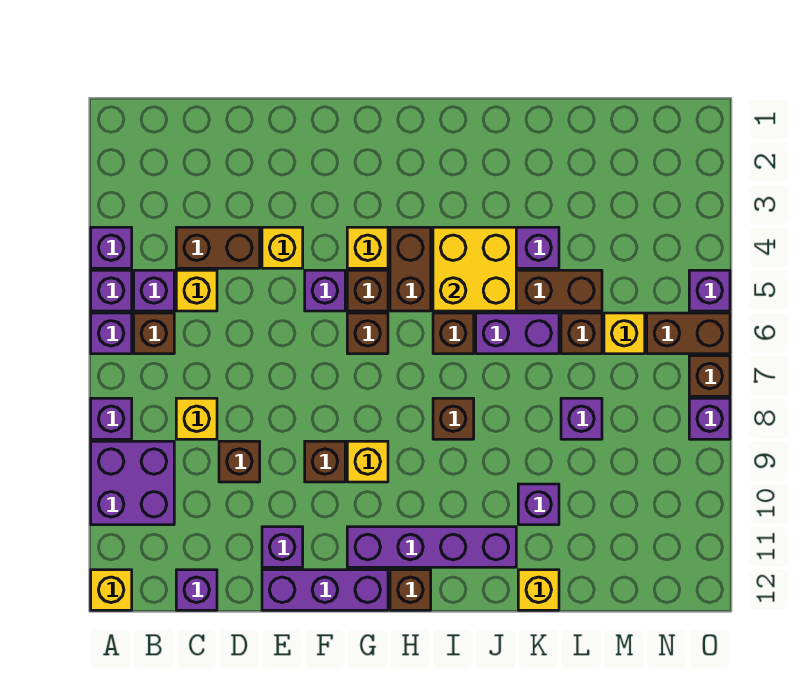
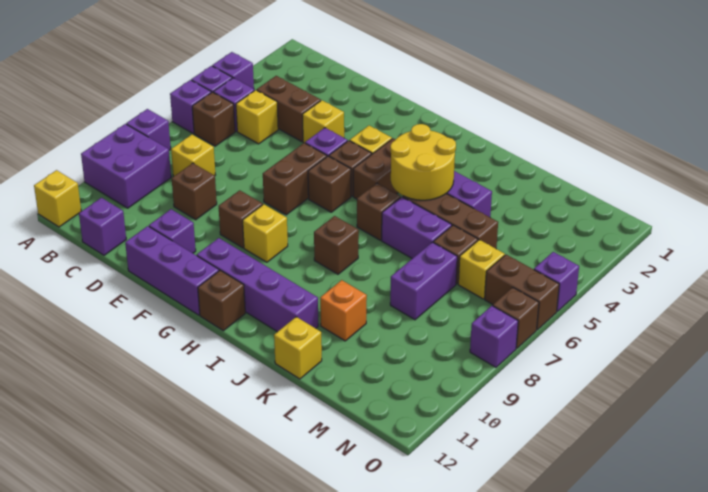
none -> brown 1x2 brick [263,143,327,215]
yellow 2x2 brick [433,227,516,311] -> yellow 2x2 round brick [390,124,456,200]
purple 1x1 brick [518,484,559,525] -> orange 1x1 brick [320,280,367,341]
purple 1x1 brick [561,398,602,439] -> purple 1x2 brick [390,242,457,320]

